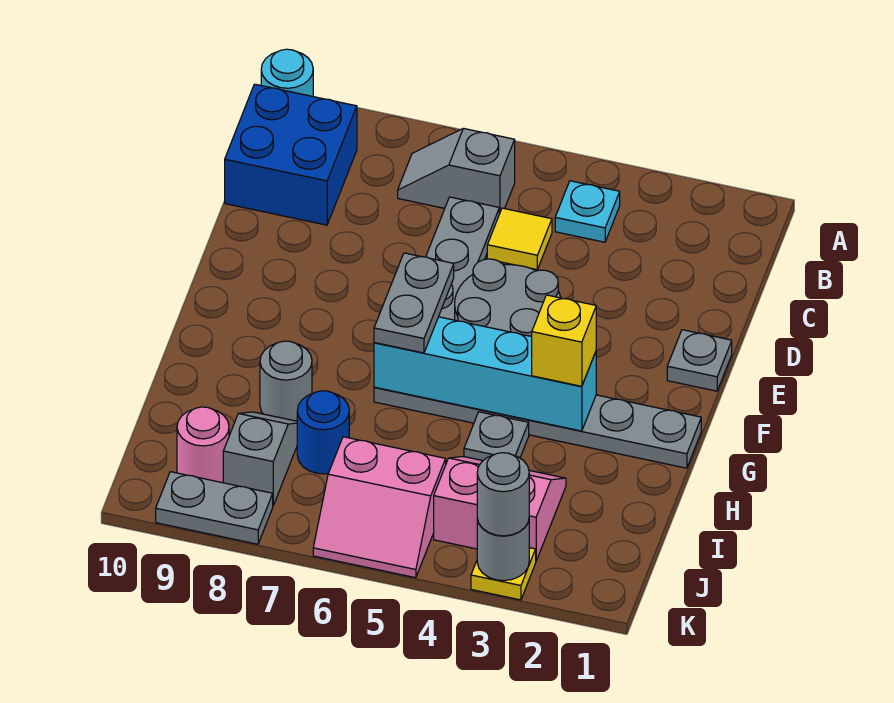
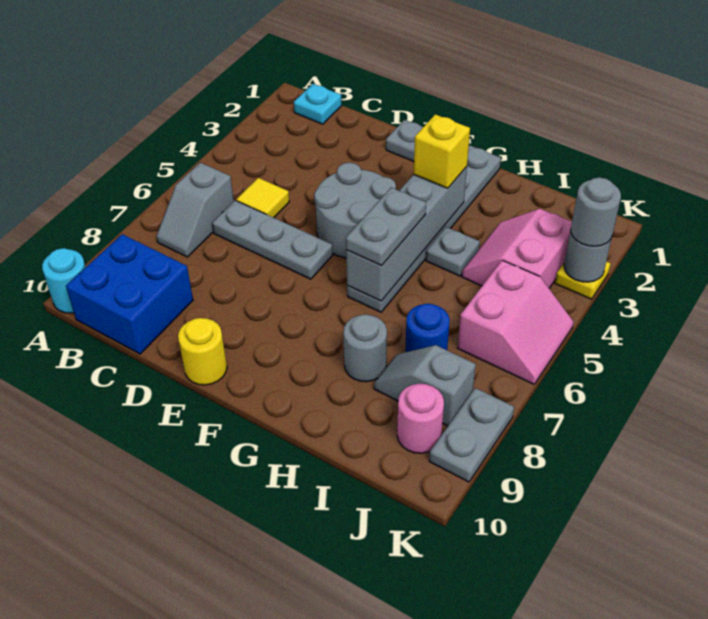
cyan 1x1 plate [555,181,620,242] -> cyan 1x1 plate moved to [294,84,342,124]
none -> yellow 1x1 round brick [178,318,227,385]
grey 1x2 plate [374,253,454,353] -> grey 1x2 plate turned to [346,188,426,265]
cyan 1x4 brick [374,317,596,431] -> grey 1x4 brick [346,167,467,301]

